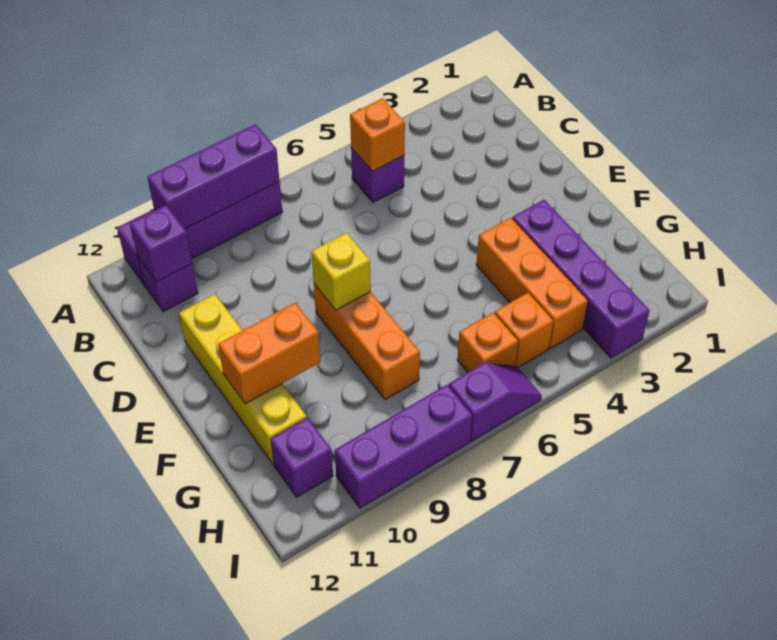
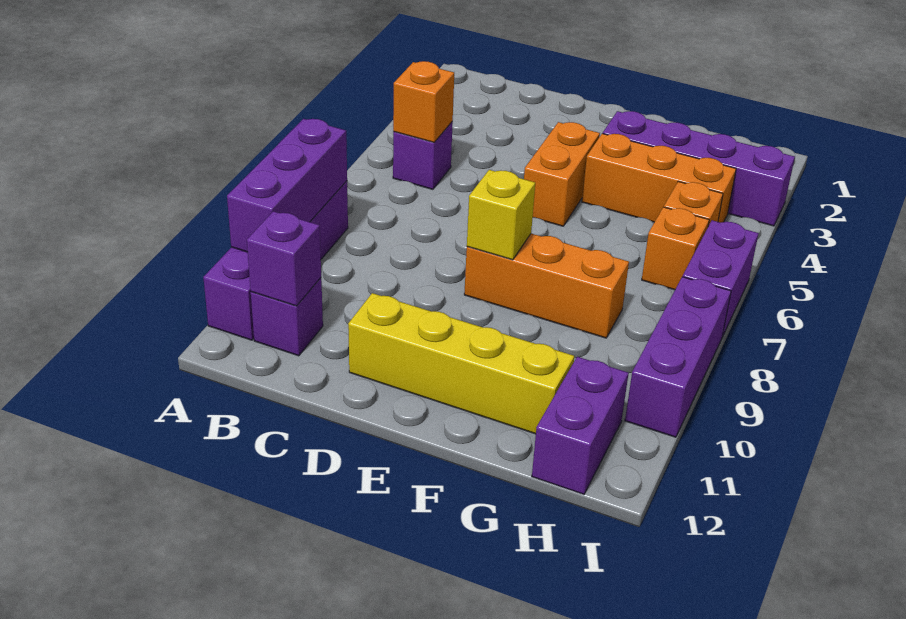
orange 1x2 brick [218,303,321,404] -> orange 1x2 brick moved to [524,122,600,226]
purple 1x1 brick [270,418,333,497] -> purple 1x2 brick [532,357,629,494]
purple 1x2 slope [449,363,542,441] -> purple 1x2 brick [683,220,759,337]

